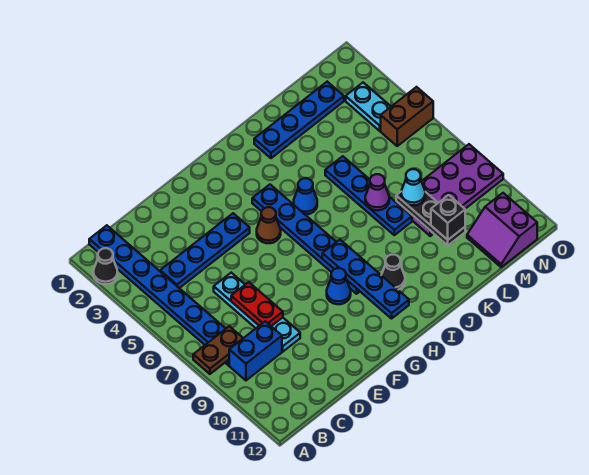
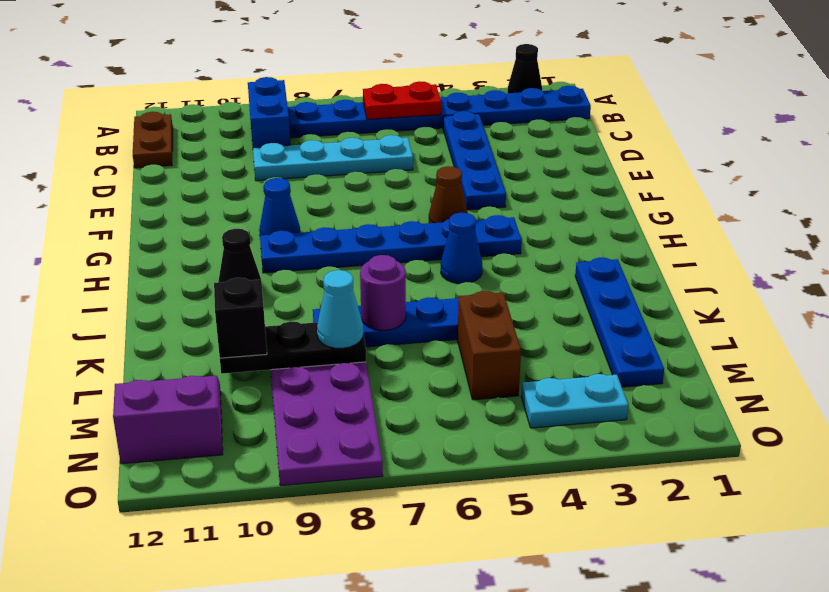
brown 1x2 plate [193,326,243,374] -> brown 1x2 plate moved to [133,112,173,168]
red 1x2 plate [231,282,283,326] -> red 1x2 plate moved to [363,81,441,119]
blue 1x4 plate [322,240,409,319] -> none
purple 1x1 cone [365,174,389,210] -> purple 1x1 round brick [360,255,406,330]
brown 1x2 brick [381,87,433,146] -> brown 1x2 brick moved to [458,291,521,400]

